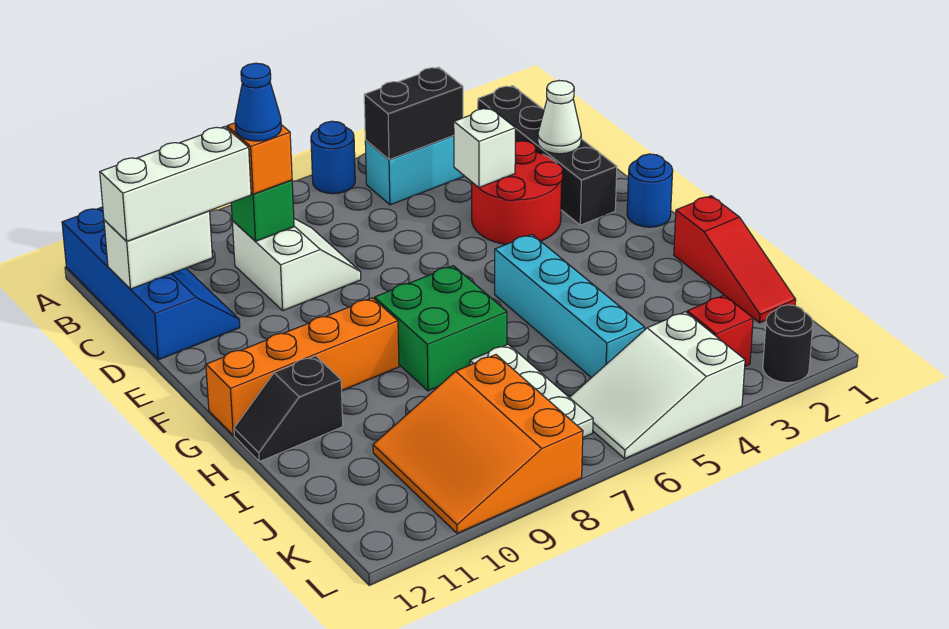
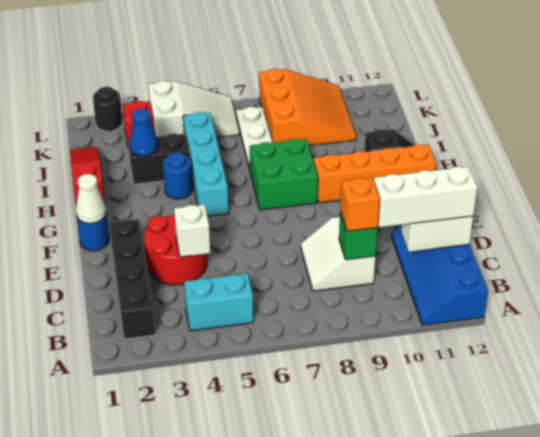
blue 1x1 round brick [311,121,355,194] -> blue 1x1 round brick moved to [163,152,193,199]
black 1x2 brick [364,67,463,160] -> black 1x2 brick moved to [128,134,190,184]
blue 1x1 cone [235,63,281,141] -> blue 1x1 cone moved to [129,109,158,156]
white 1x1 cone [538,81,581,154] -> white 1x1 cone moved to [76,174,106,223]

